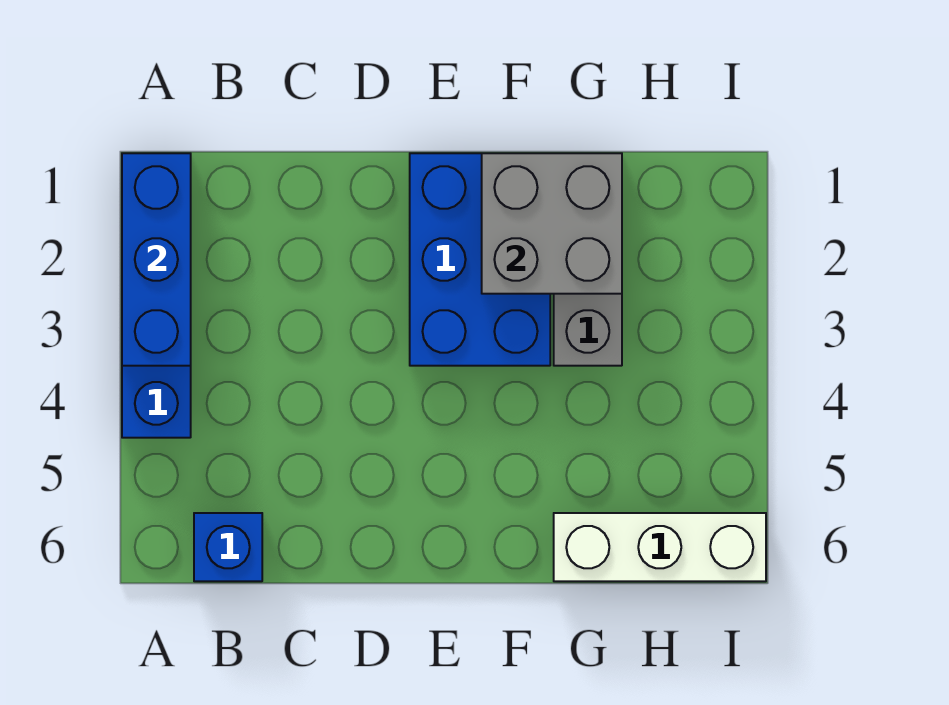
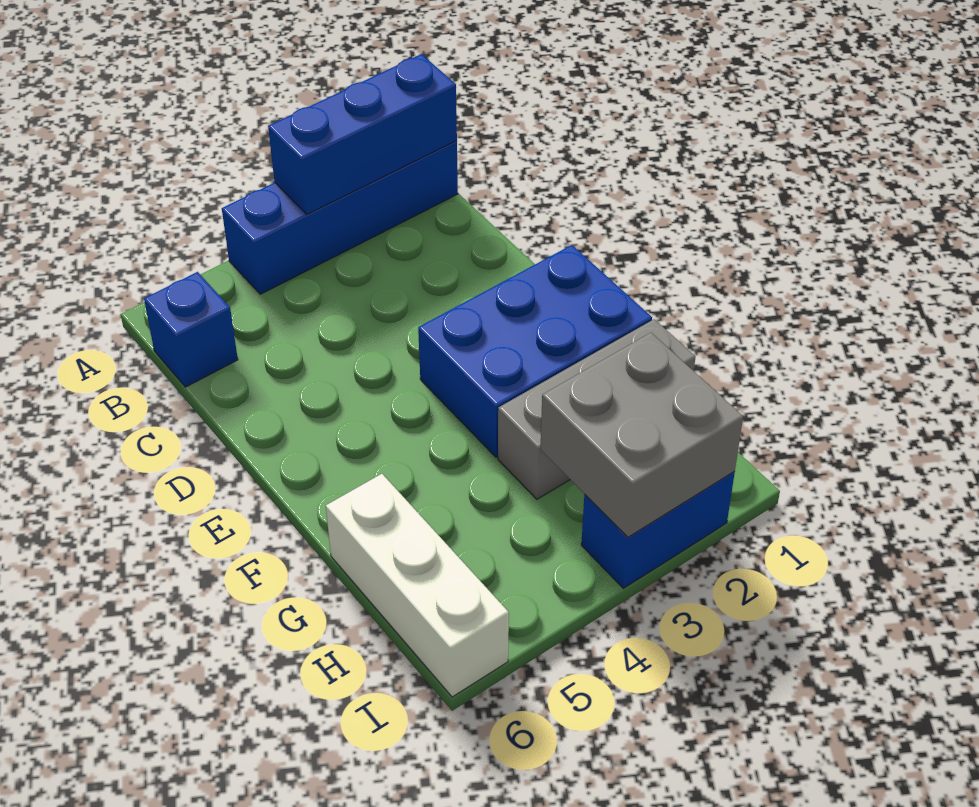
grey 2x2 brick [482,153,622,294] -> grey 2x2 brick moved to [540,333,743,537]
none -> blue 1x2 brick [581,472,735,588]

